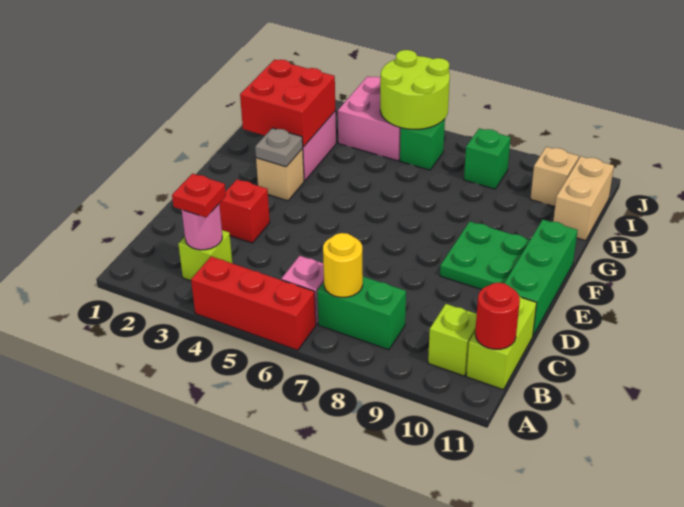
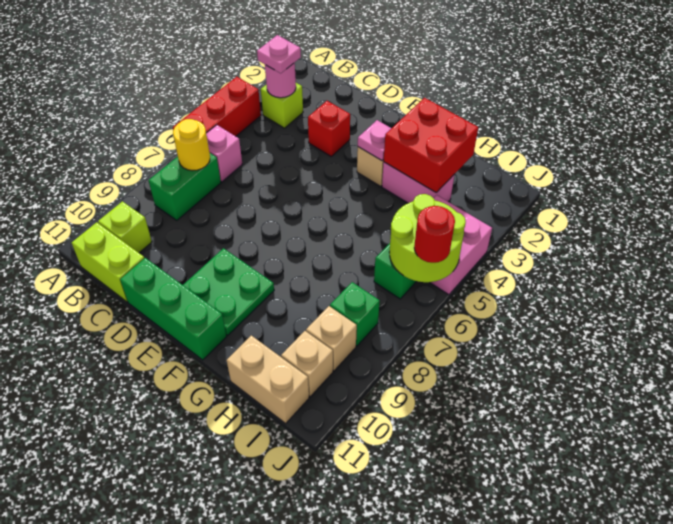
red 1x1 plate [172,174,226,217] -> pink 1x1 plate [257,35,301,73]
red 1x1 round brick [475,283,520,349] -> red 1x1 round brick moved to [414,206,455,263]
grey 1x1 plate [255,128,303,167] -> pink 1x1 plate [358,120,391,161]
none -> tan 1x1 brick [306,306,357,371]

